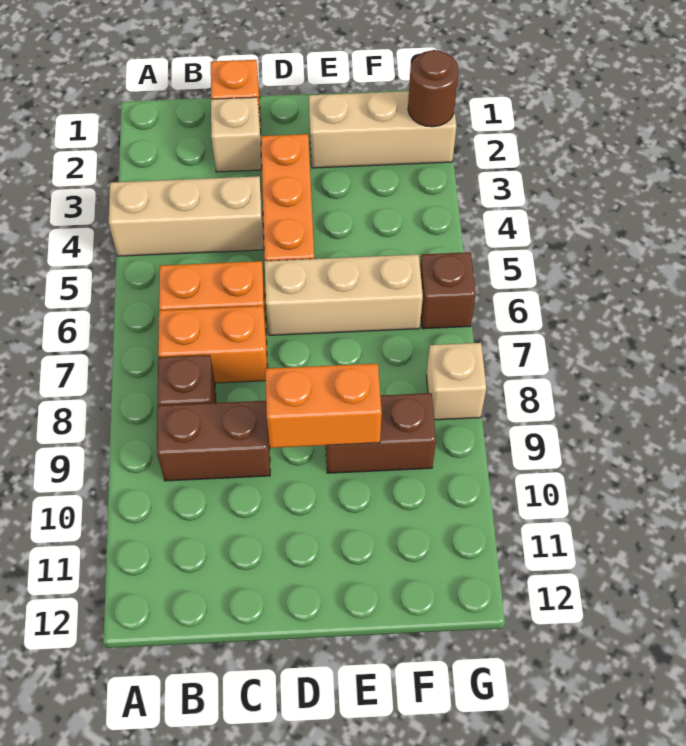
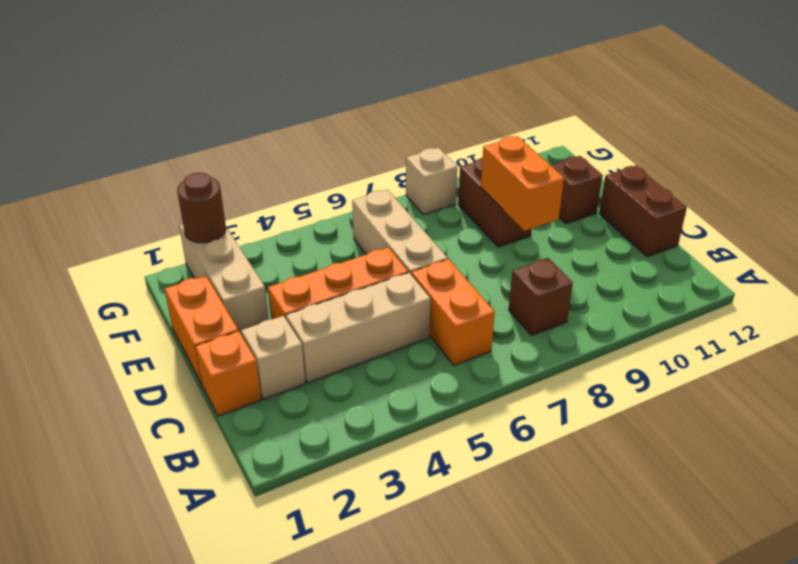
tan 1x3 brick [109,176,264,256] -> tan 1x3 brick turned to [286,273,430,383]
orange 1x2 brick [158,306,267,383] -> orange 1x2 brick moved to [165,275,238,384]
brown 1x2 brick [157,401,270,481] -> brown 1x2 brick moved to [599,165,687,257]
brown 1x1 brick [420,252,476,329] -> brown 1x1 brick moved to [550,156,603,224]

